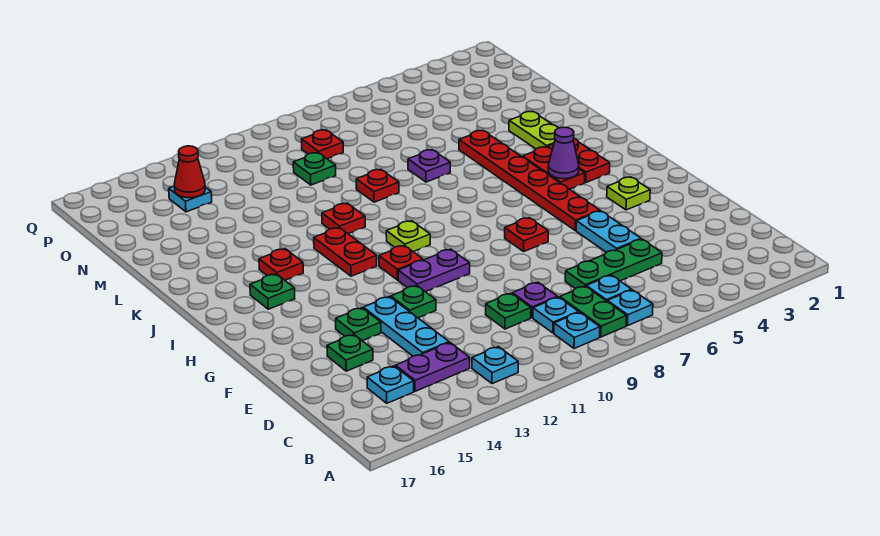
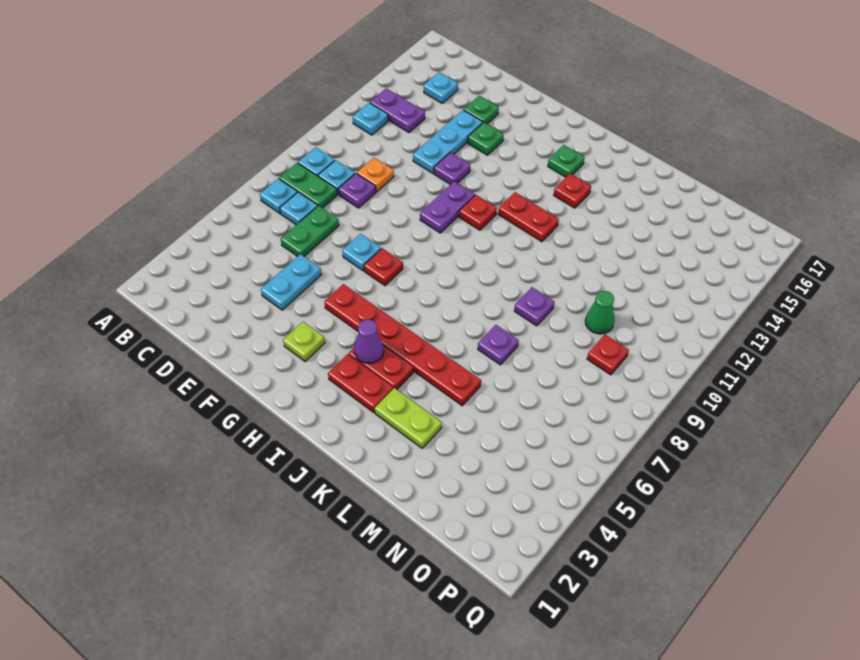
purple 1x2 plate [396,343,470,391] -> purple 1x2 plate turned to [370,88,425,133]
green 1x3 plate [565,239,662,289] -> green 1x2 plate [281,206,339,256]
green 1x1 plate [486,293,531,329] -> orange 1x1 plate [357,158,394,192]
cyan 1x3 plate [363,297,449,356] -> cyan 1x3 plate turned to [413,110,483,173]
cyan 1x2 plate [576,211,641,252] -> cyan 1x2 plate turned to [261,254,322,310]
green 1x1 plate [391,286,436,318] -> purple 1x1 plate [434,152,470,185]
lime 1x1 plate [386,221,430,252] -> none
red 1x1 plate [322,203,365,234] -> none
red 1x1 plate [356,169,399,202] -> purple 1x1 plate [514,287,555,326]
green 1x1 plate [293,153,336,185] -> green 1x1 cone [585,291,614,334]
cyan 1x1 plate [169,186,212,212] -> cyan 1x1 plate moved to [342,234,381,271]
red 1x1 cone [174,146,205,198] -> none

